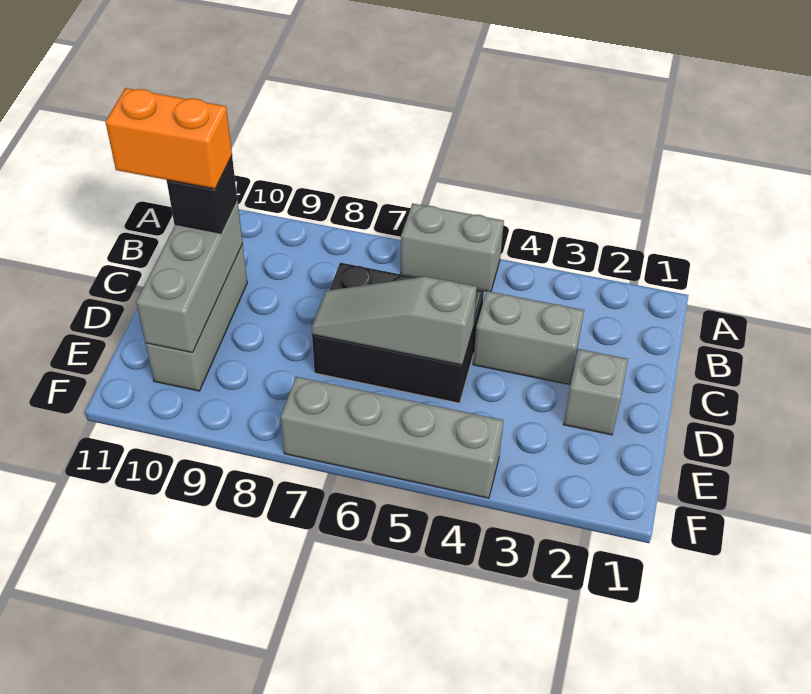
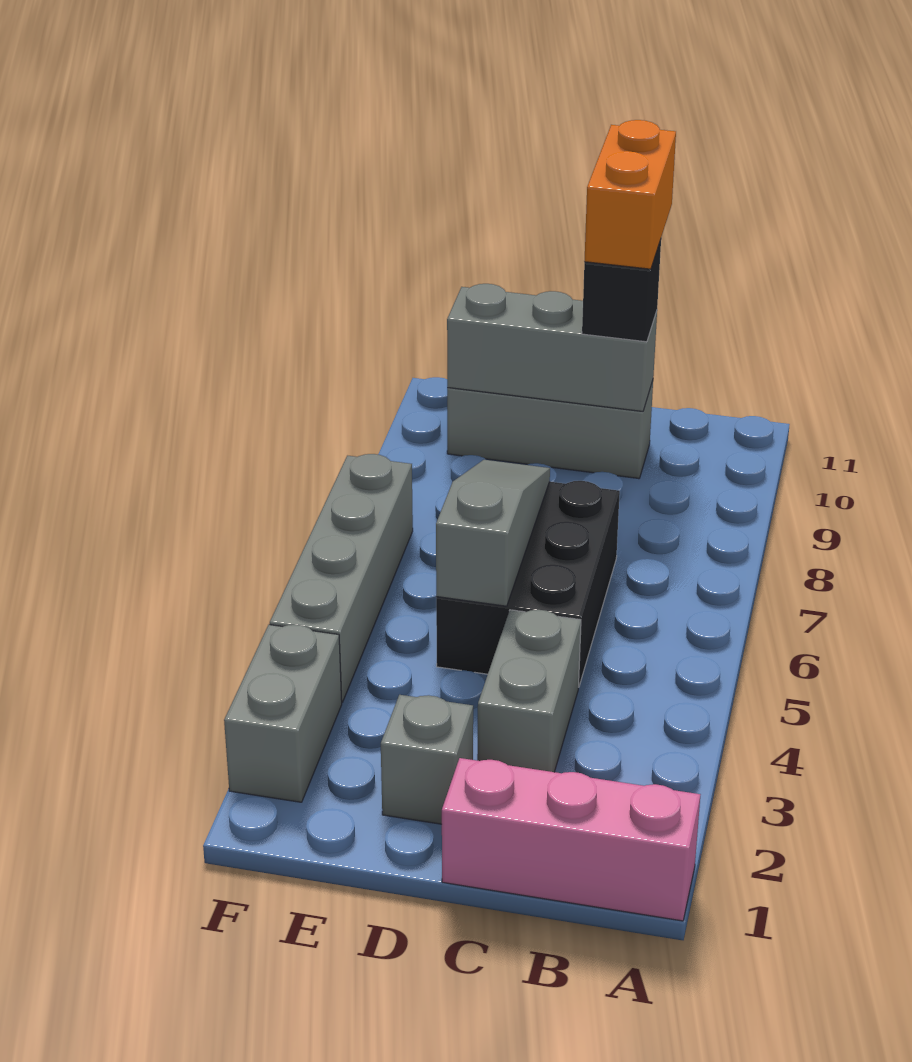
none -> pink 1x3 brick [442,758,700,921]
grey 1x2 brick [401,203,504,292] -> grey 1x2 brick moved to [224,625,342,802]

